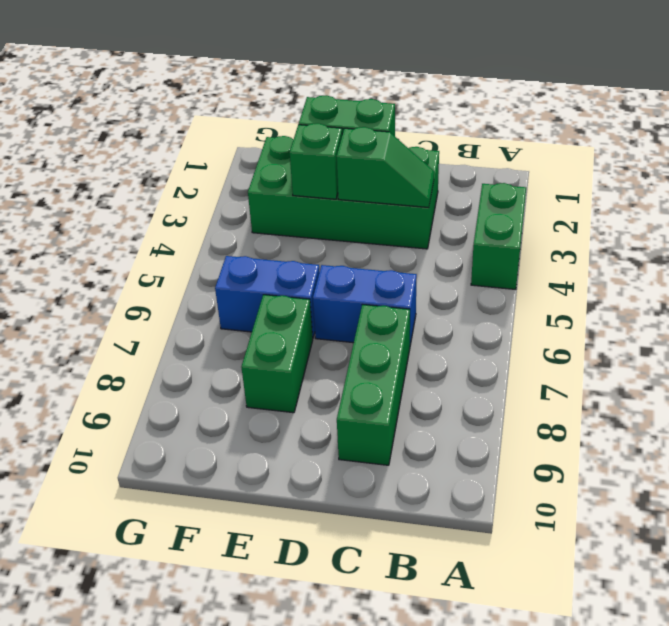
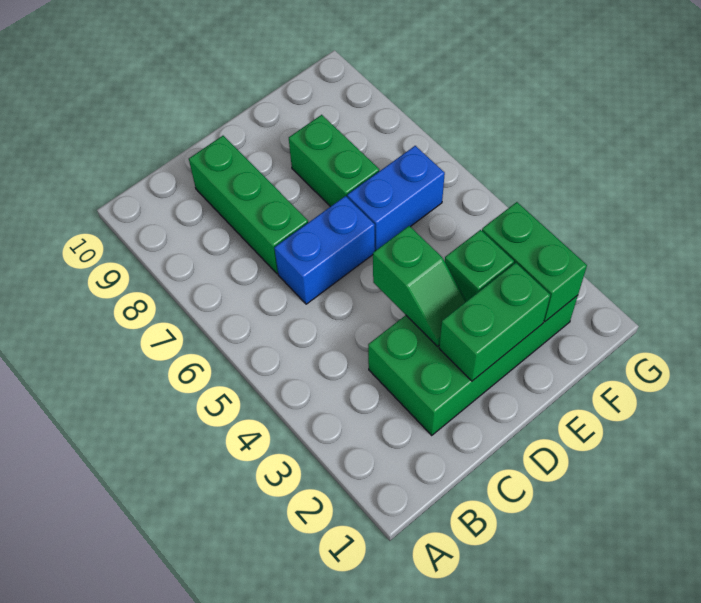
green 1x2 brick [471,183,526,289] -> green 1x2 brick moved to [482,202,587,322]
green 1x2 slope [337,127,434,207] -> green 1x2 slope turned to [373,226,466,346]

